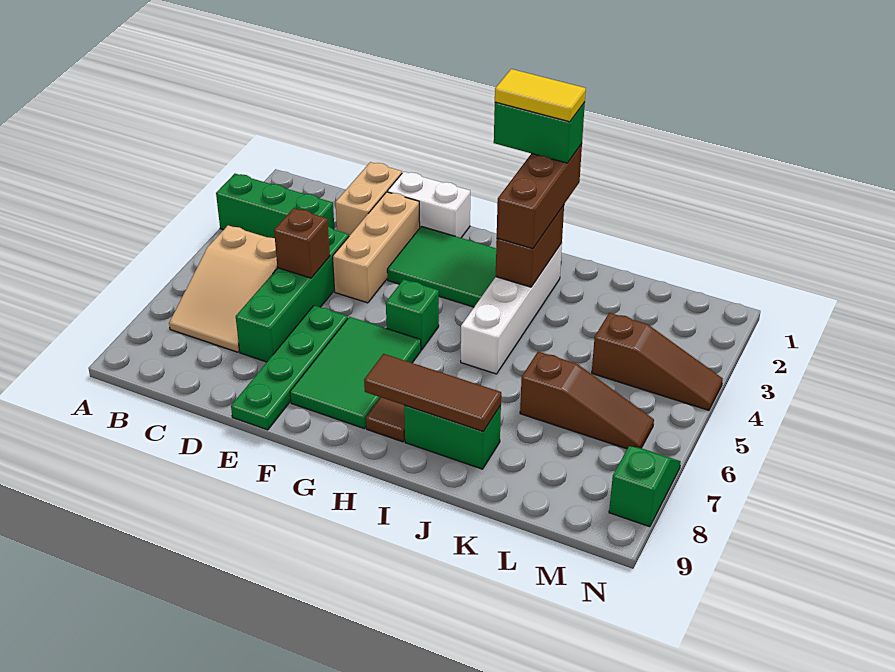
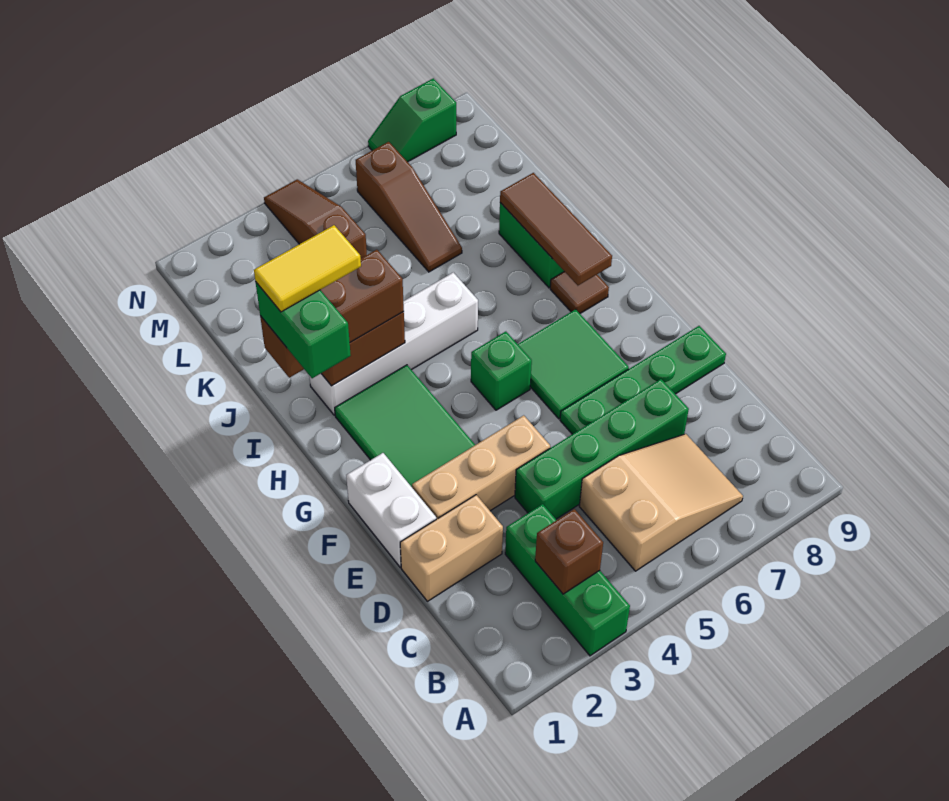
brown 1x1 brick [274,208,330,278] -> brown 1x1 brick moved to [535,509,603,594]
green 2x3 tile [290,317,421,429] -> green 2x2 tile [518,309,629,419]
yellow 1x2 tile [495,69,586,122] -> yellow 1x2 tile turned to [254,225,361,312]
brown 1x3 slope [520,352,654,449] -> brown 1x3 slope turned to [356,142,462,272]

